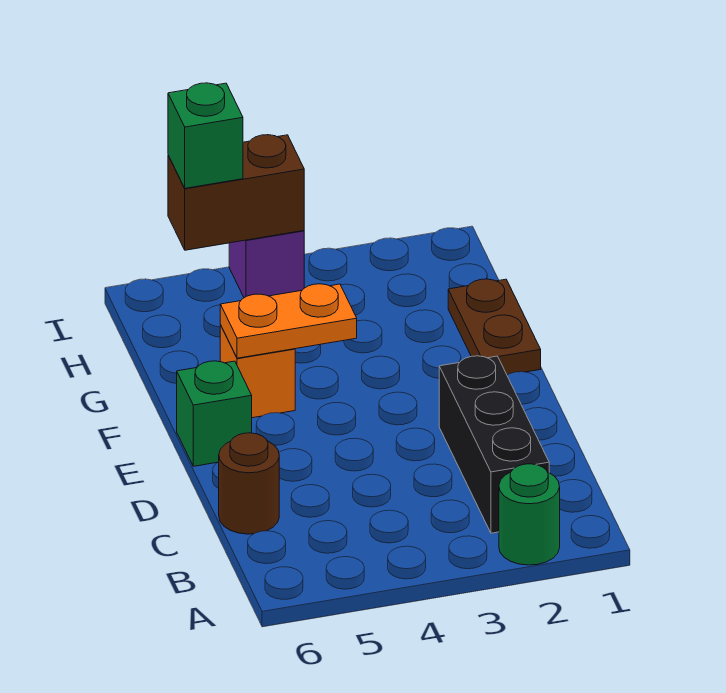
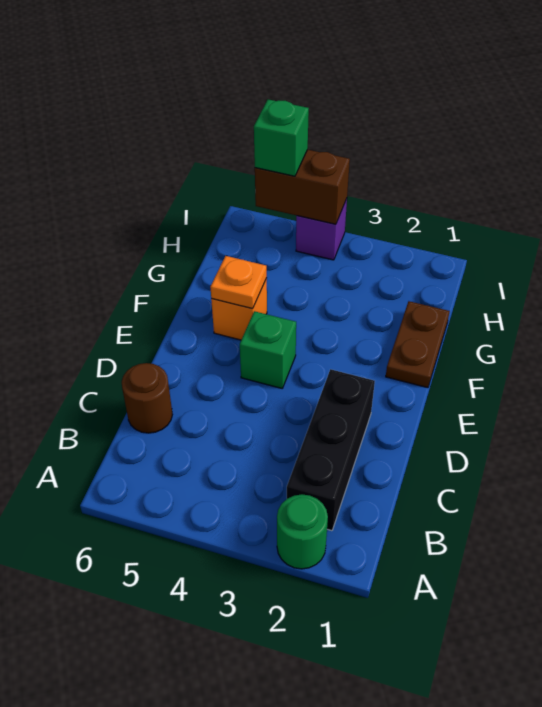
green 1x1 brick [177,361,252,466] -> green 1x1 brick moved to [240,311,296,388]
orange 1x2 plate [220,284,357,358] -> orange 1x1 plate [210,256,267,309]

